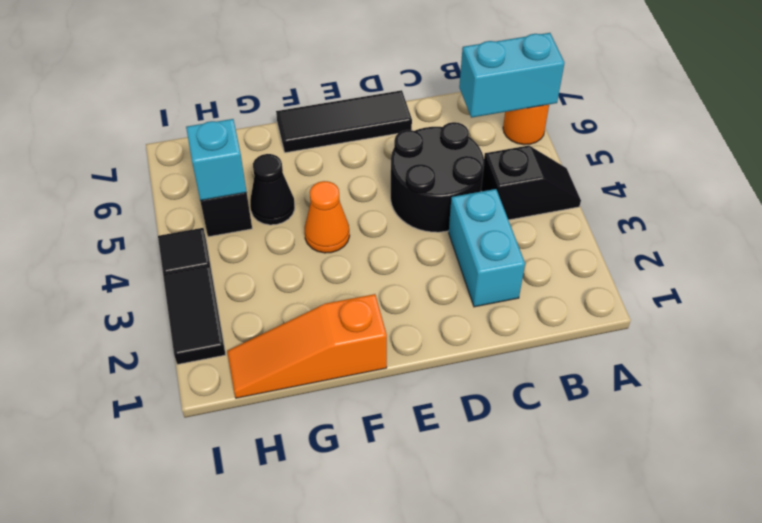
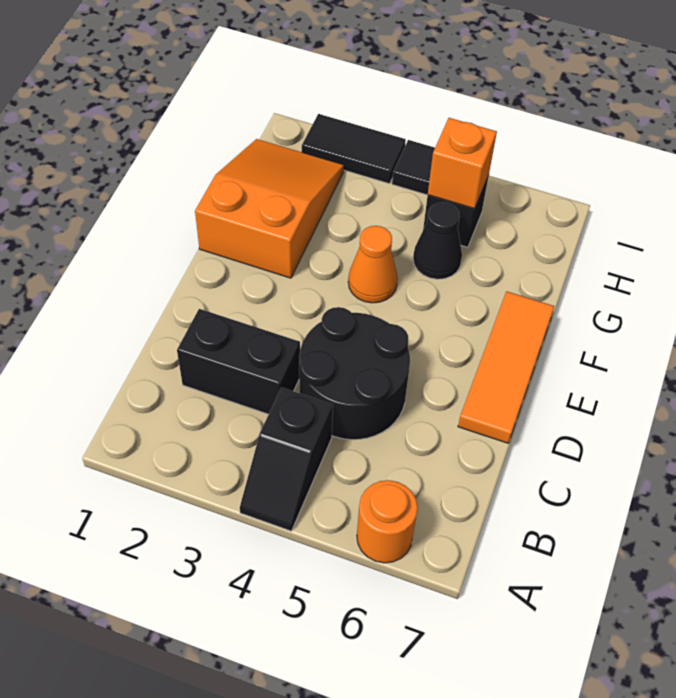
cyan 1x2 brick [459,33,564,118] -> none
cyan 1x2 brick [449,189,525,307] -> black 1x2 brick [177,309,300,414]
black 1x3 tile [276,90,412,153] -> orange 1x3 tile [458,291,554,443]
orange 1x3 slope [227,294,387,398] -> orange 2x3 slope [195,139,344,278]
cyan 1x1 brick [186,119,247,201] -> orange 1x1 brick [428,118,497,209]

